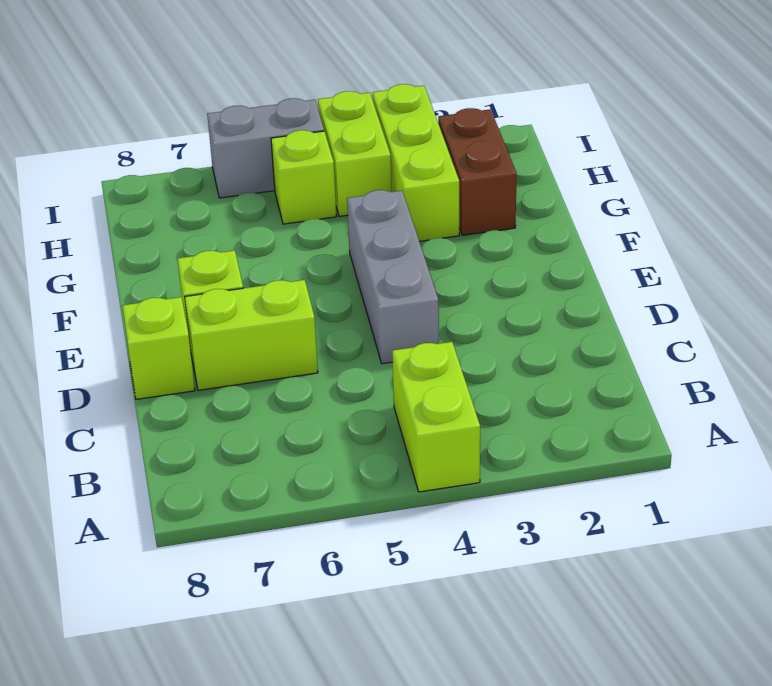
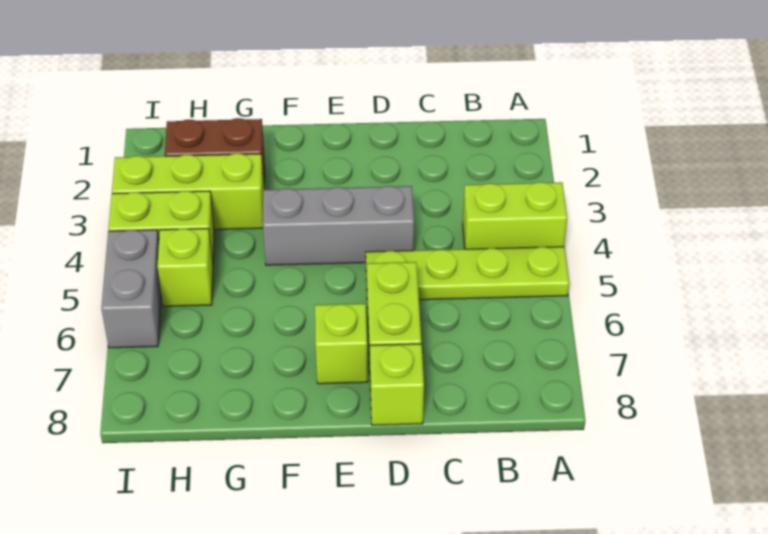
none -> lime 1x4 plate [366,247,569,300]

